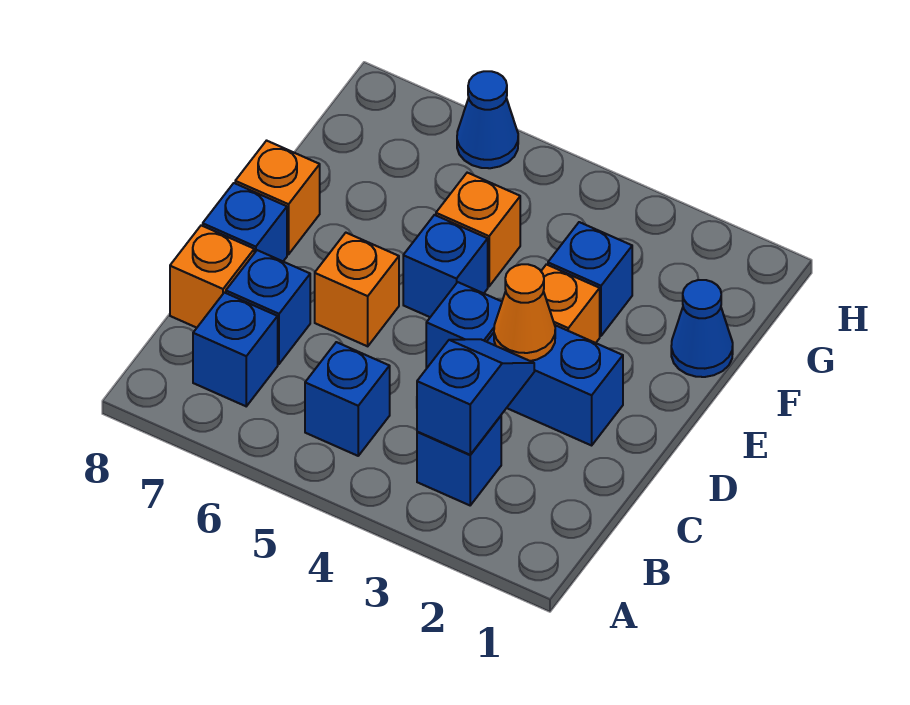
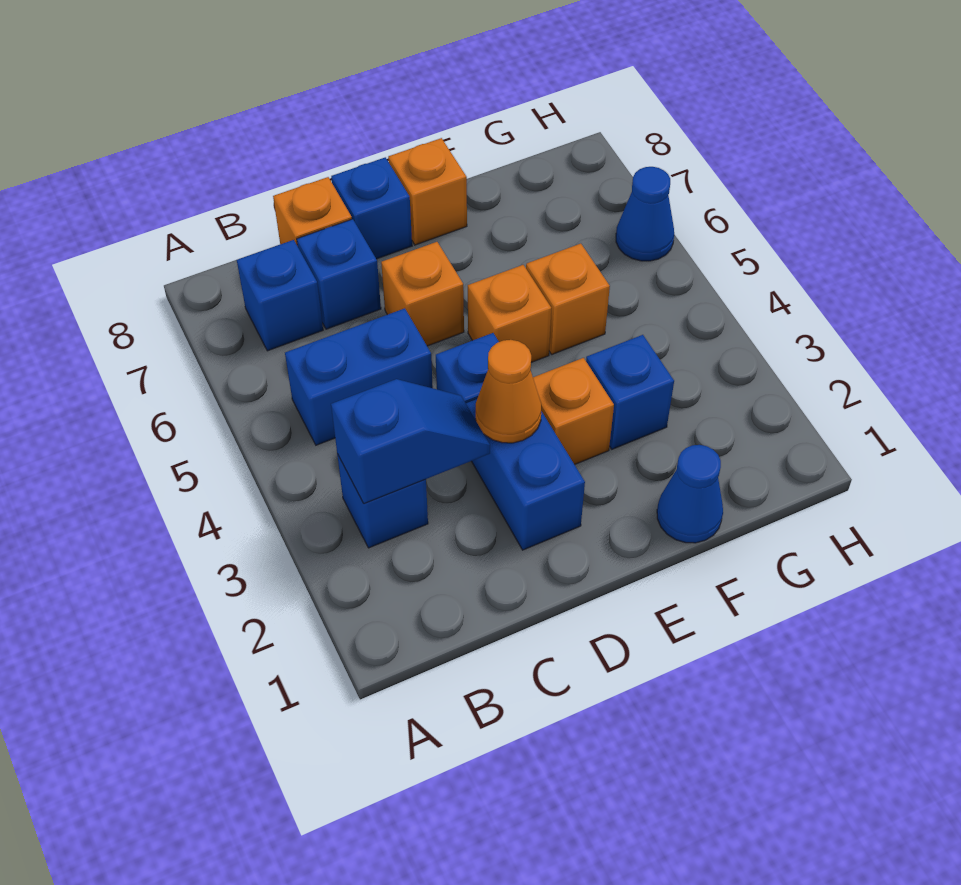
blue 1x1 brick [305,342,390,456] -> blue 1x2 brick [285,308,433,445]
blue 1x1 brick [403,215,488,317] -> orange 1x1 brick [468,265,551,362]

